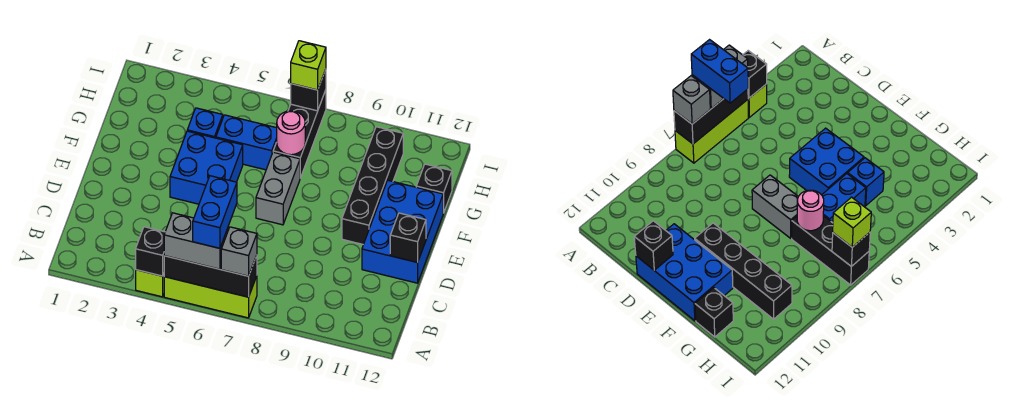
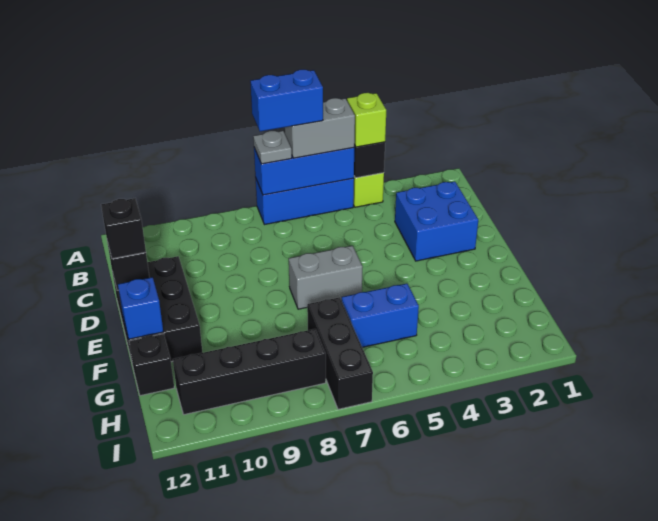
lime 1x3 brick [164,276,257,318] -> blue 1x3 brick [256,178,354,225]
black 1x3 brick [164,255,257,297] -> blue 1x3 brick [254,148,354,195]
blue 1x2 brick [193,176,237,248] -> blue 1x2 brick turned to [250,70,323,131]
grey 1x1 brick [221,227,257,276] -> grey 1x1 plate [253,131,292,164]
blue 2x3 brick [362,180,443,283] -> black 2x3 brick [112,256,203,365]
blue 2x2 brick [170,131,243,204] -> blue 2x2 brick moved to [395,181,478,261]
grey 1x2 brick [256,152,300,225] -> grey 1x2 brick turned to [289,246,363,309]
black 1x4 brick [342,127,403,245] -> black 1x4 brick turned to [173,329,326,415]
blue 1x1 brick [187,108,223,138] -> blue 1x1 brick moved to [118,277,163,339]
pink 1x1 round brick [277,111,305,155] -> none
black 1x1 brick [291,69,326,111] -> black 1x1 brick moved to [101,198,146,259]
lime 1x1 brick [291,41,326,90] -> lime 1x1 brick moved to [347,93,386,147]

